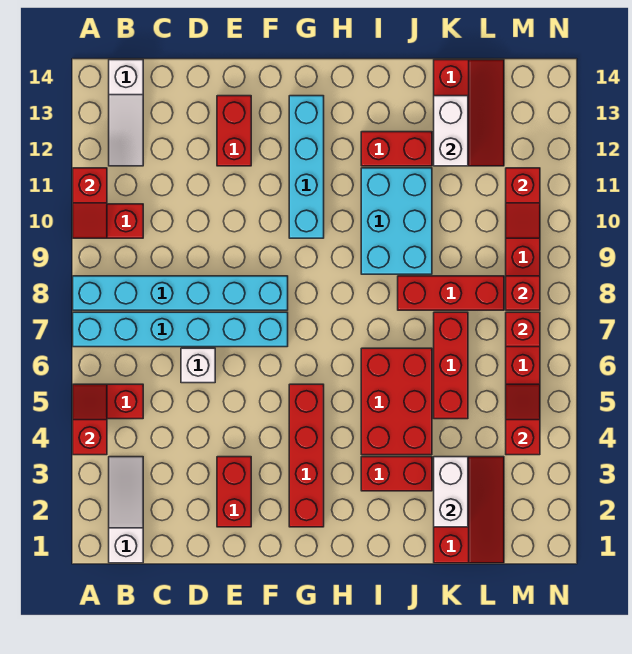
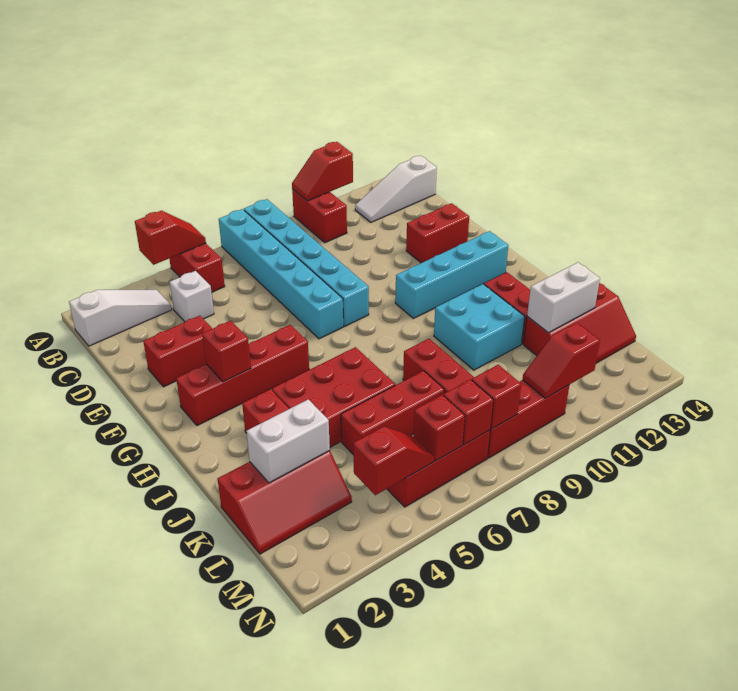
white 1x1 brick [181,348,215,383] -> white 1x1 brick moved to [170,271,214,322]
none -> red 1x1 brick [202,321,251,382]
cyan 2x3 brick [361,168,432,274] -> cyan 2x2 brick [434,284,525,370]
none -> red 1x1 brick [413,395,465,461]

